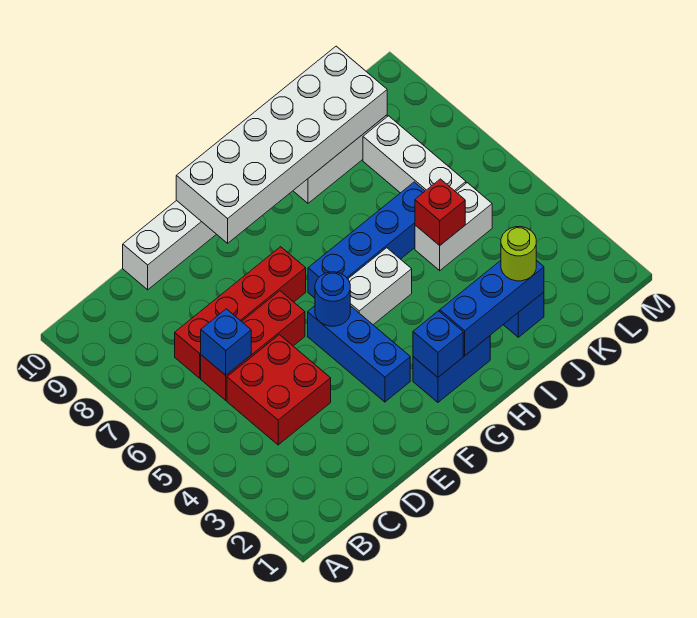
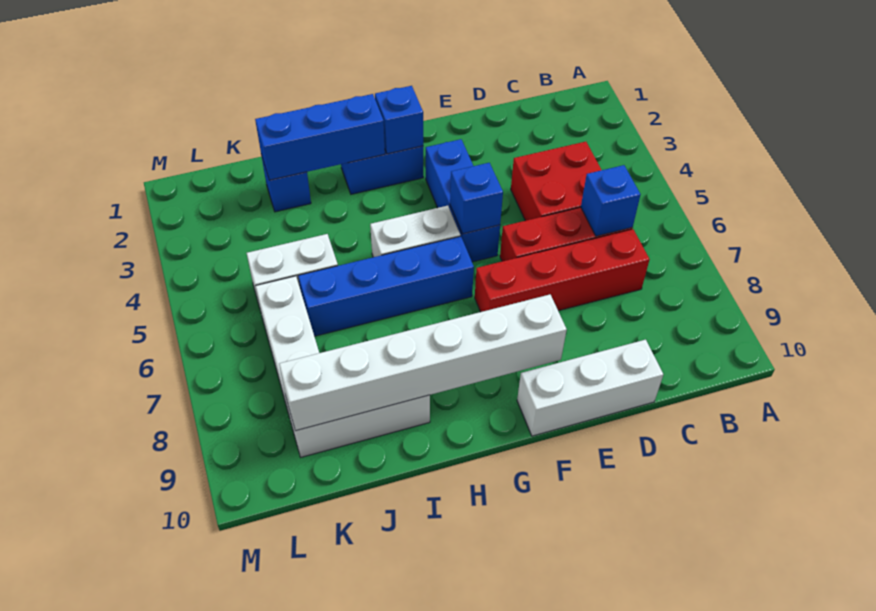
blue 1x1 round brick [315,272,350,326] -> blue 1x1 brick [450,163,503,234]
white 2x6 brick [176,46,387,243] -> white 1x6 brick [279,295,567,431]
lime 1x1 round brick [501,227,536,281] -> none
red 1x1 brick [415,179,465,245] -> none

